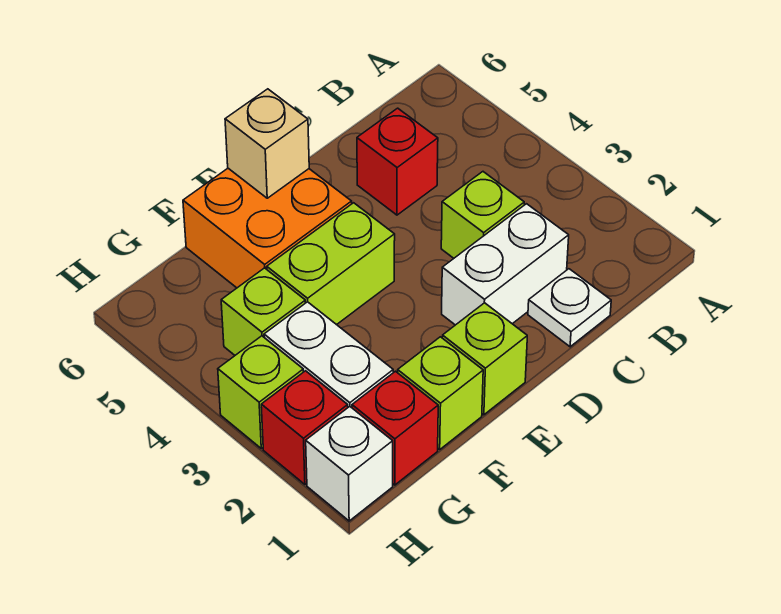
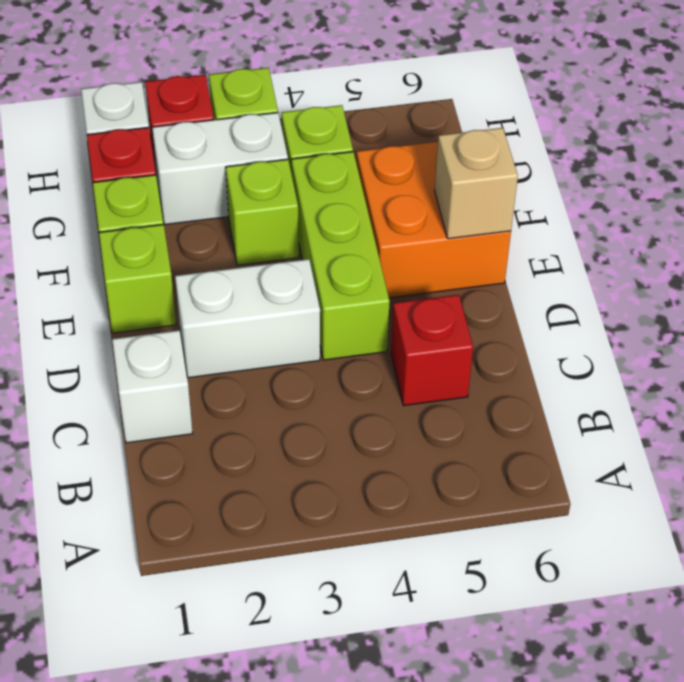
white 1x1 plate [528,269,611,347] -> white 1x1 brick [112,330,193,443]
white 1x2 brick [442,204,569,325] -> white 1x2 brick turned to [175,259,320,378]
lime 1x1 brick [441,172,524,258] -> lime 1x1 brick moved to [226,159,299,265]
lime 1x2 brick [267,203,395,325] -> lime 1x3 brick [291,152,390,360]

